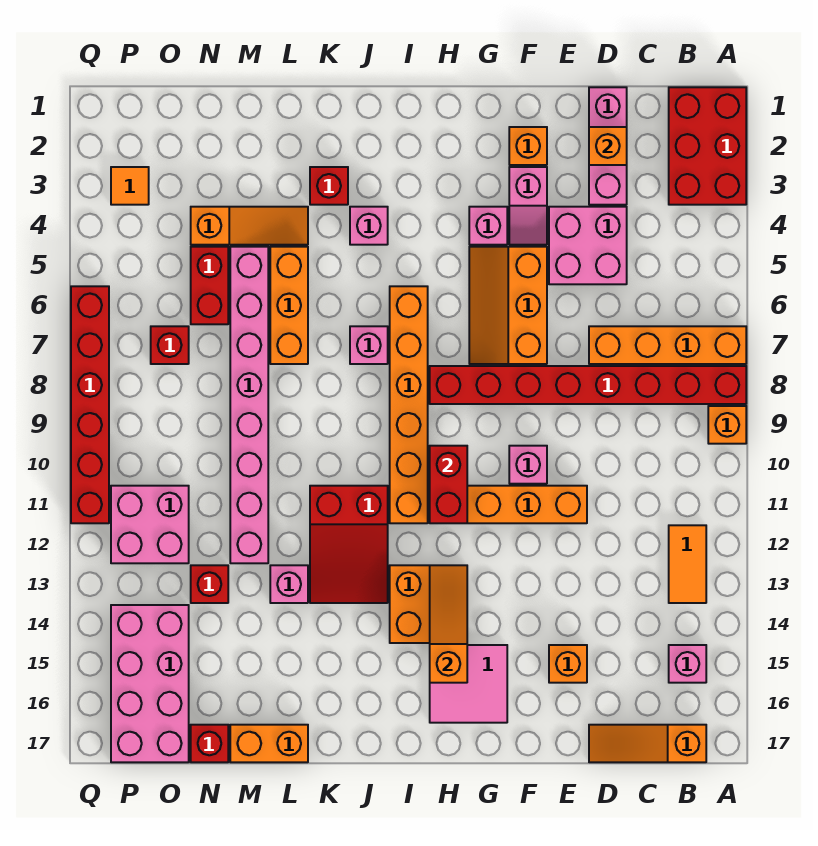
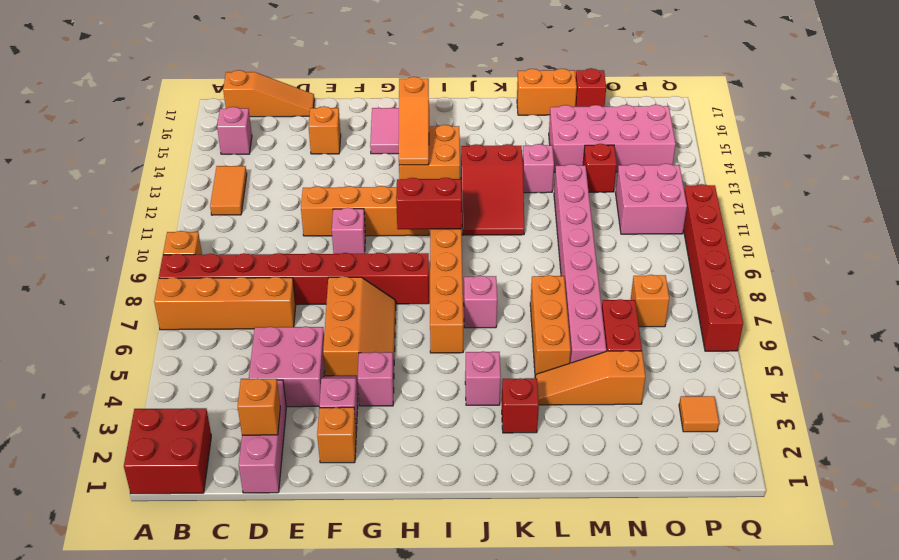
red 2x3 brick [669,87,746,205] -> red 2x2 brick [124,408,211,494]
red 1x2 brick [430,446,467,523] -> red 1x2 brick turned to [396,178,462,229]
red 2x3 slope [310,486,388,603] -> red 2x3 slope turned to [461,144,525,235]
red 1x1 brick [151,326,189,364] -> orange 1x1 brick [631,275,669,327]
pink 2x4 brick [111,605,189,762] -> pink 2x4 brick turned to [549,105,676,172]

